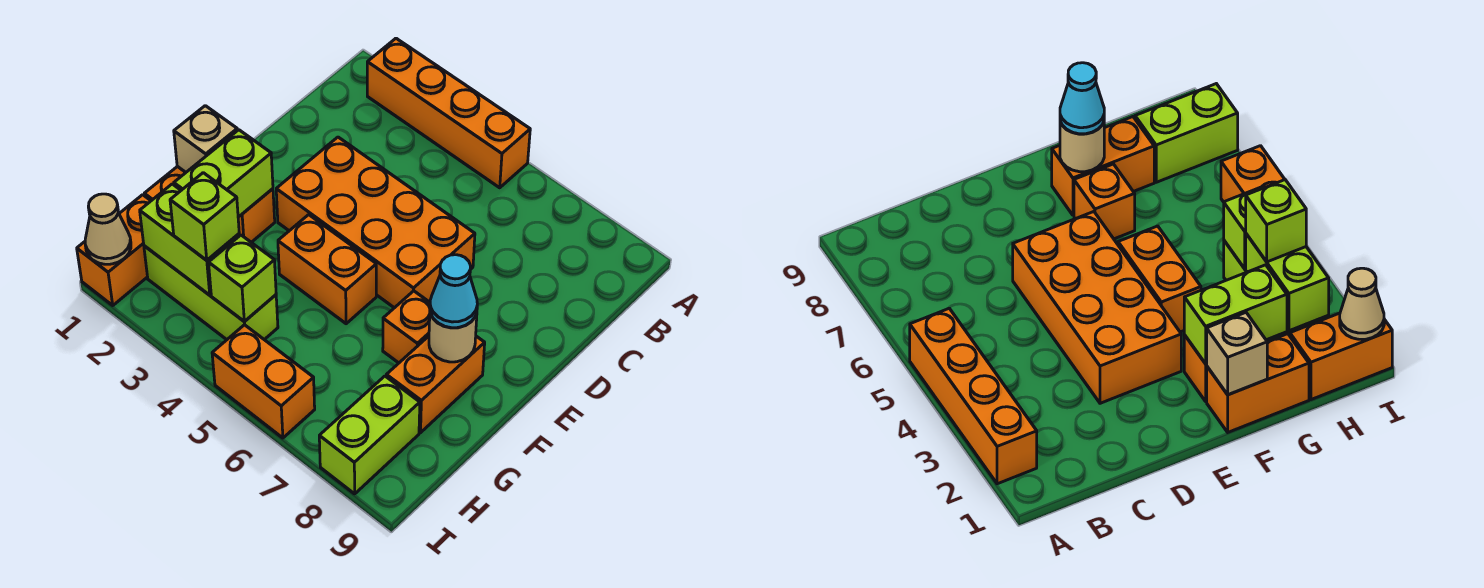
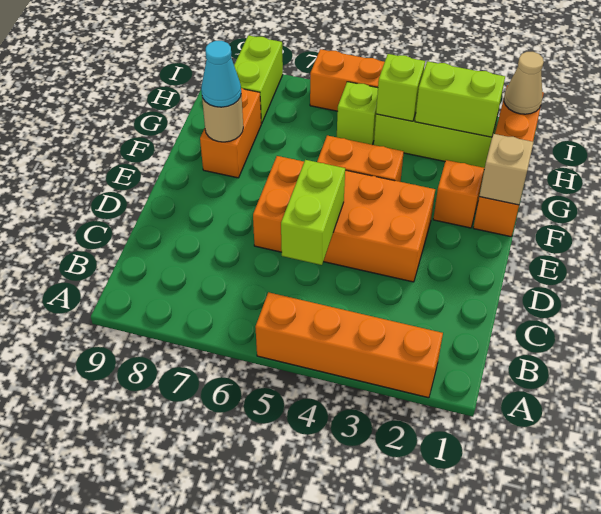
lime 1x2 brick [174,130,273,217] -> lime 1x2 brick moved to [281,160,345,265]
orange 1x1 brick [383,291,430,363] -> none
lime 1x1 brick [170,173,239,260] -> lime 1x1 brick moved to [337,82,378,145]

